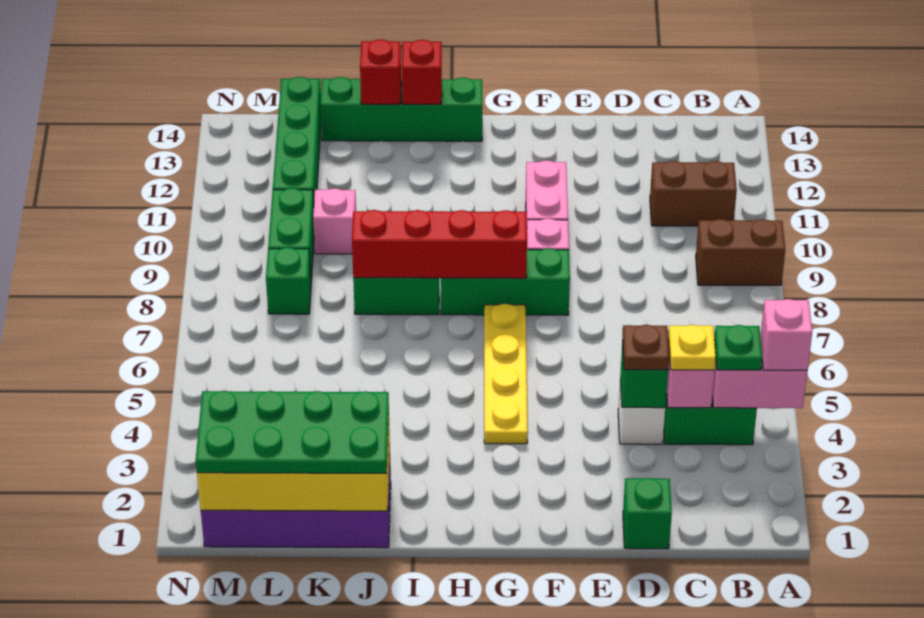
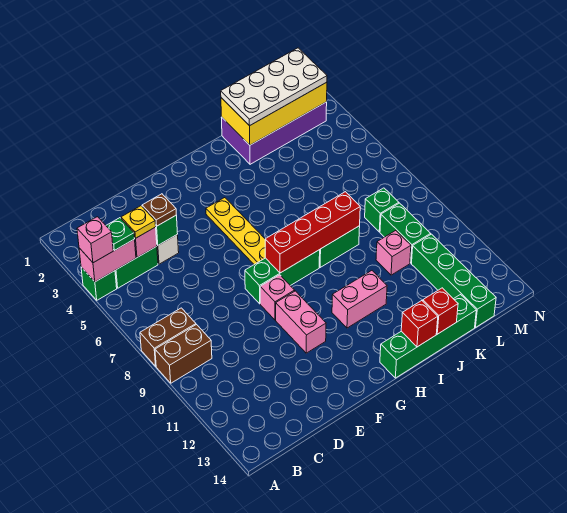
brown 1x2 brick [650,161,737,226] -> brown 1x2 brick moved to [140,308,196,366]
green 1x1 brick [623,478,672,549] -> green 1x1 brick moved to [81,267,117,300]
none -> pink 1x2 brick [332,271,387,328]
green 2x4 plate [196,391,389,473] -> white 2x4 plate [221,48,327,126]

